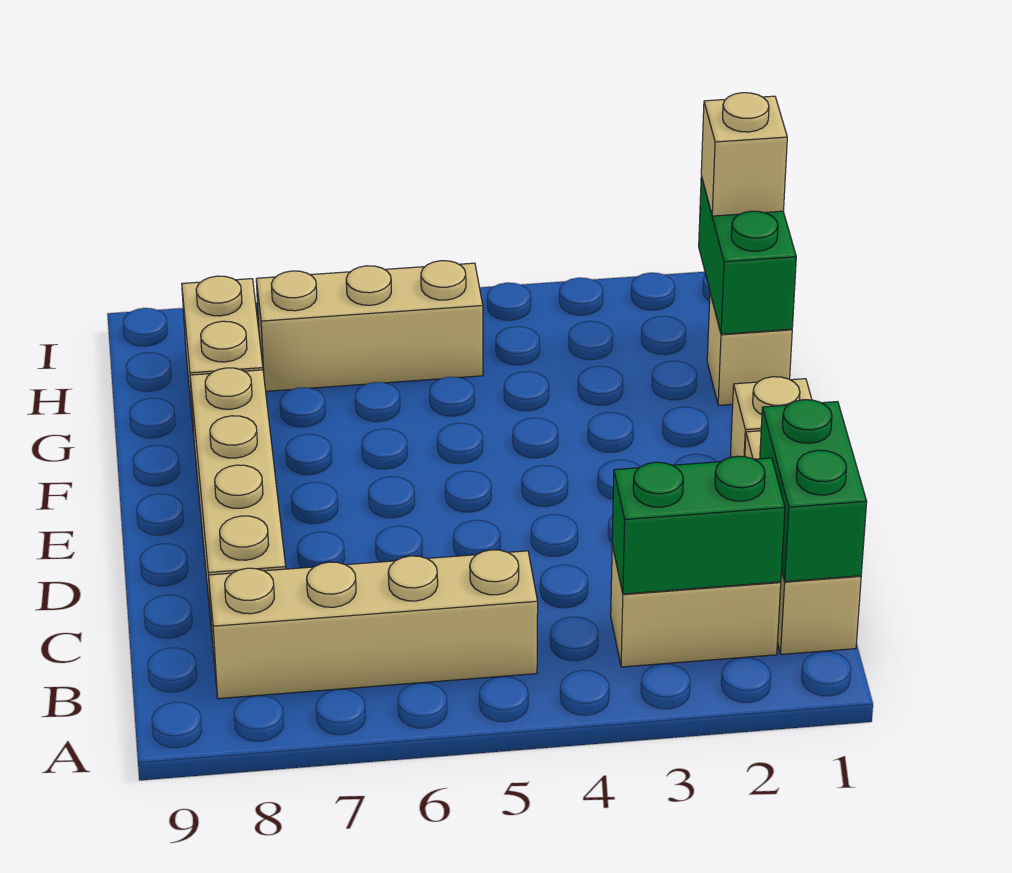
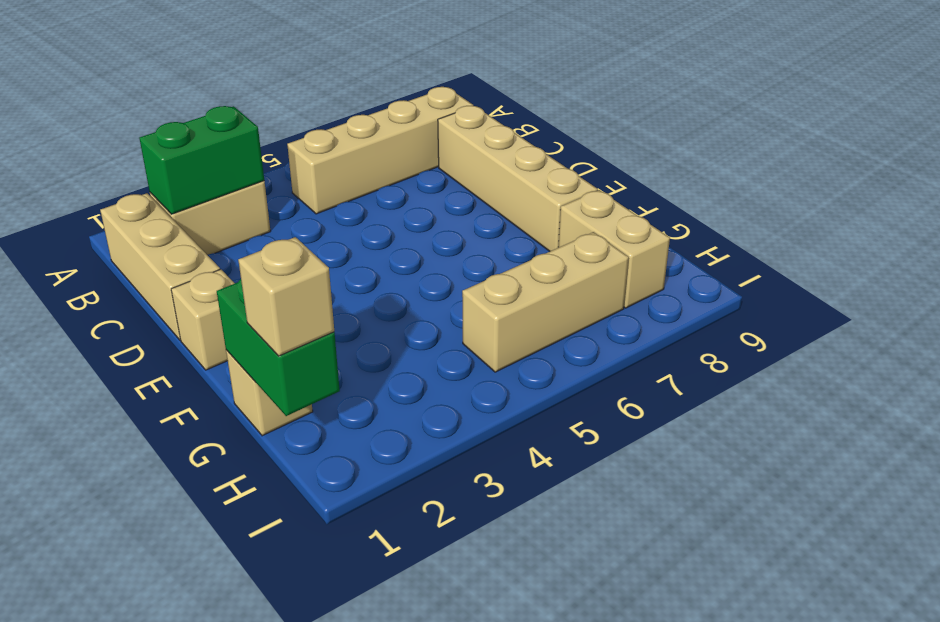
green 1x2 brick [760,400,867,582] -> none

